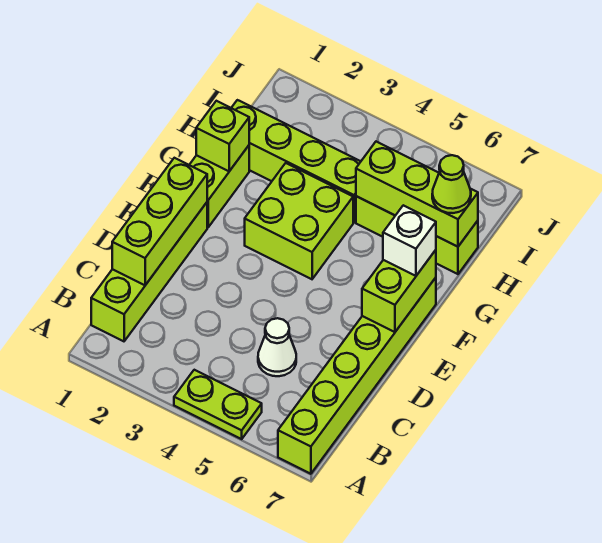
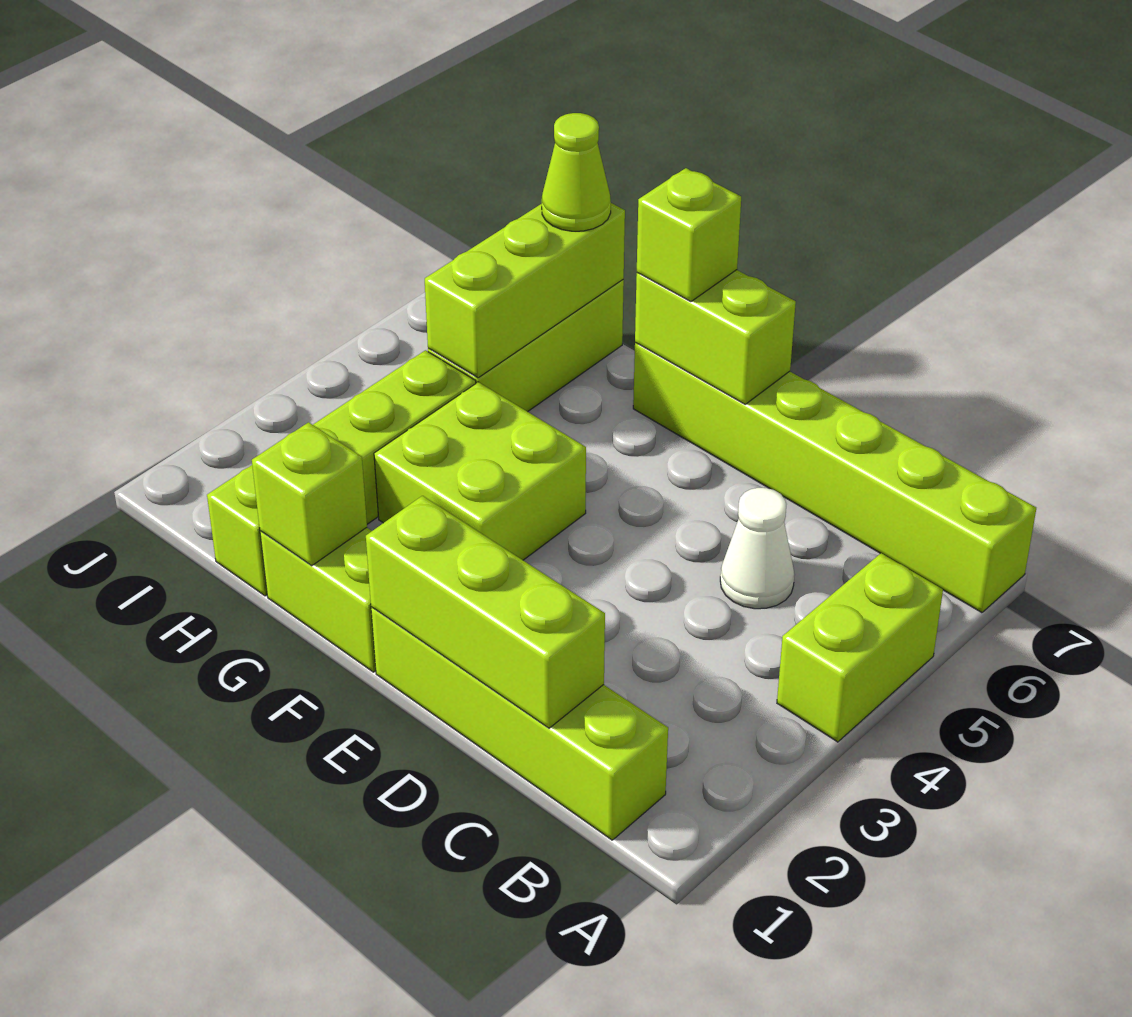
lime 1x2 plate [174,370,262,439] -> lime 1x2 brick [777,553,943,742]
white 1x1 brick [383,205,436,276] -> lime 1x1 brick [637,168,741,302]

